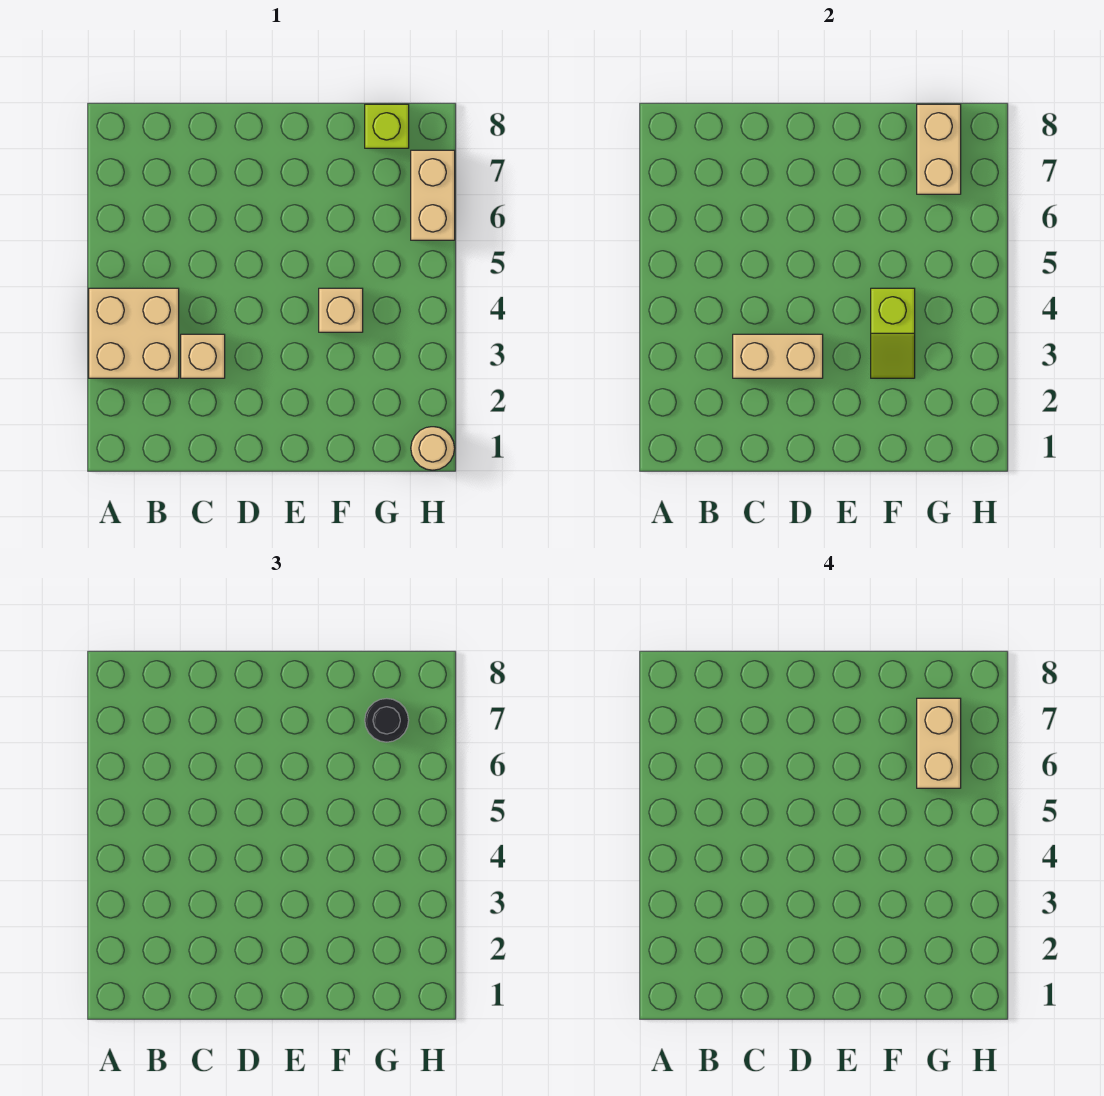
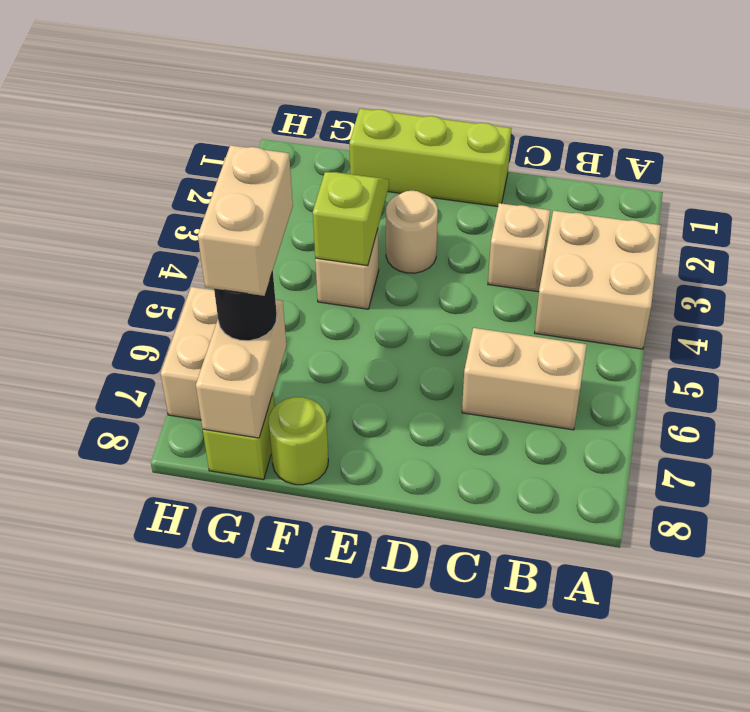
tan 1x2 brick [733,334,823,378] -> tan 1x2 brick moved to [462,328,587,430]
none -> lime 1x3 brick [350,108,511,207]
none -> lime 1x1 round brick [268,397,328,485]
tan 1x1 round brick [411,427,455,470] -> tan 1x1 round brick moved to [386,191,438,273]

